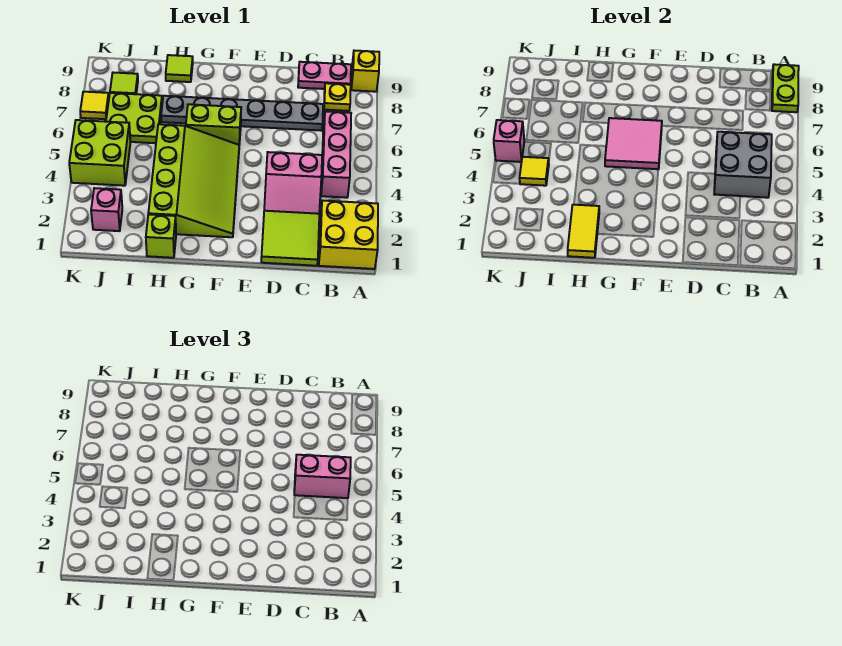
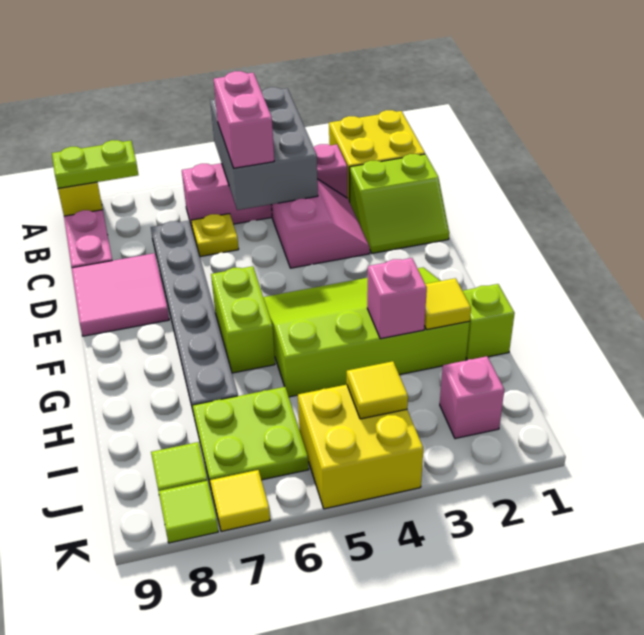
pink 1x3 brick [321,111,351,198] -> pink 1x4 brick [182,144,347,227]
grey 2x2 brick [714,132,772,198] -> grey 2x3 brick [210,87,318,210]
yellow 1x1 plate [324,83,351,111] -> yellow 1x1 plate moved to [192,214,239,257]
lime 2x2 tile [261,211,319,266] -> lime 2x2 slope [350,154,449,253]
pink 2x2 tile [605,118,662,169] -> pink 2x2 tile moved to [72,253,169,336]
yellow 1x2 tile [568,205,599,258] -> yellow 1x1 tile [424,278,471,330]
lime 1x1 tile [166,55,193,82] -> lime 1x1 tile moved to [159,481,218,543]
lime 2x2 brick [69,120,130,186] -> yellow 2x2 brick [298,385,423,509]
pink 1x1 brick [494,120,524,162] -> pink 1x1 brick moved to [367,258,427,339]

